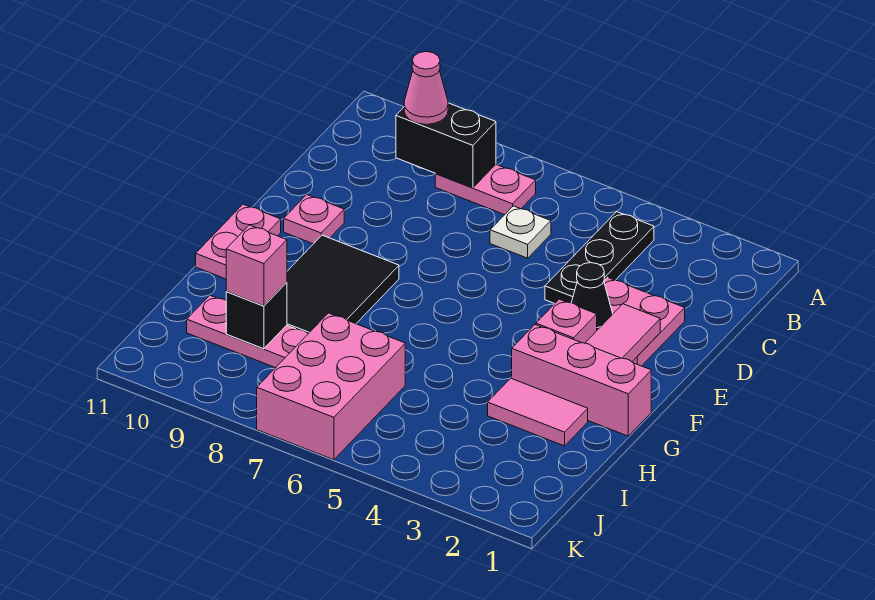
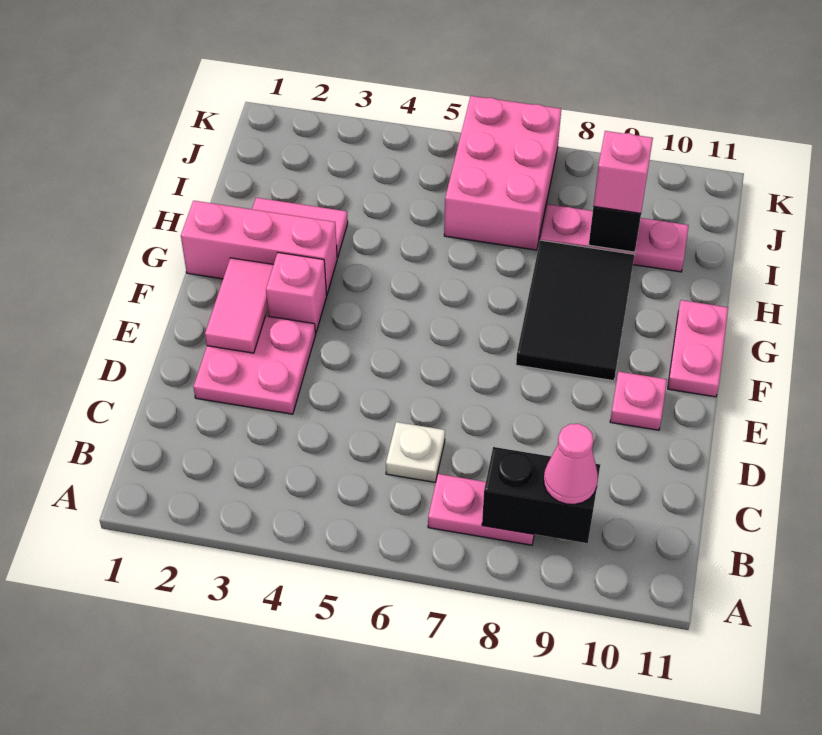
black 1x3 plate [545,212,654,304] -> none
black 1x1 cone [571,263,613,330] -> none

